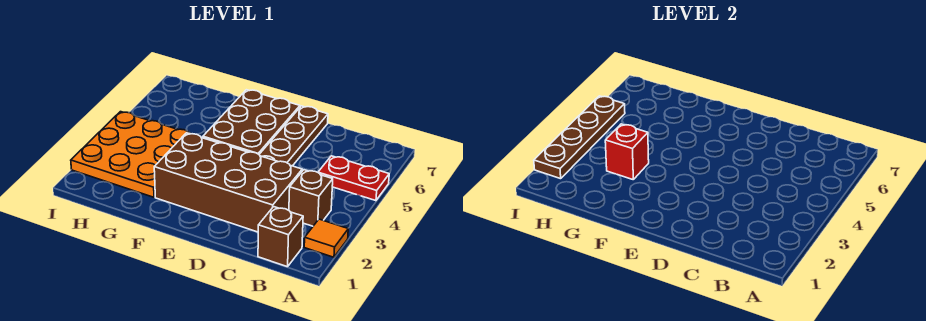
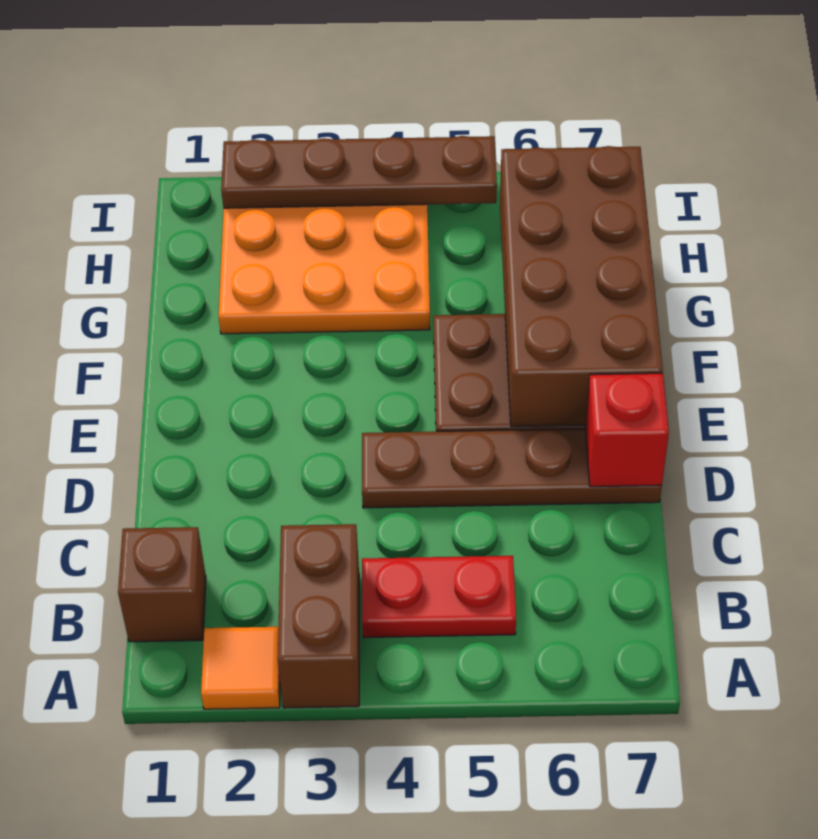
red 1x2 plate [318,156,389,201] -> red 1x2 plate turned to [362,556,516,638]
brown 1x1 brick [289,170,333,226] -> brown 1x2 brick [278,524,359,708]
brown 2x4 brick [154,133,302,232] -> brown 2x4 brick moved to [500,146,663,427]
red 1x1 brick [605,124,649,179] -> red 1x1 brick moved to [585,373,669,487]

